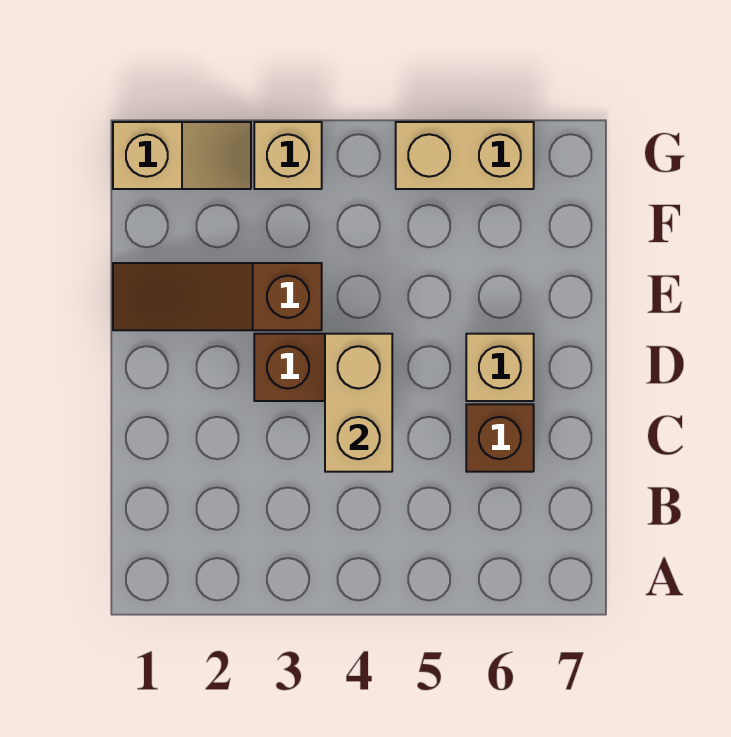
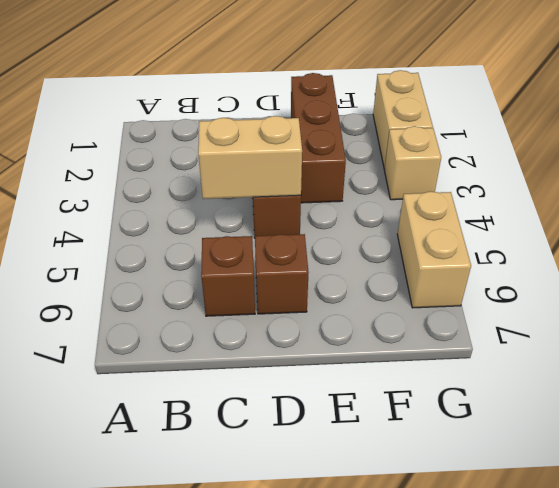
tan 1x1 brick [466,334,534,401] -> brown 1x1 brick [255,234,309,314]
brown 1x3 slope [113,263,322,330] -> brown 1x3 brick [291,73,346,203]
tan 1x2 slope [113,122,251,189] -> tan 1x2 brick [373,70,433,168]

